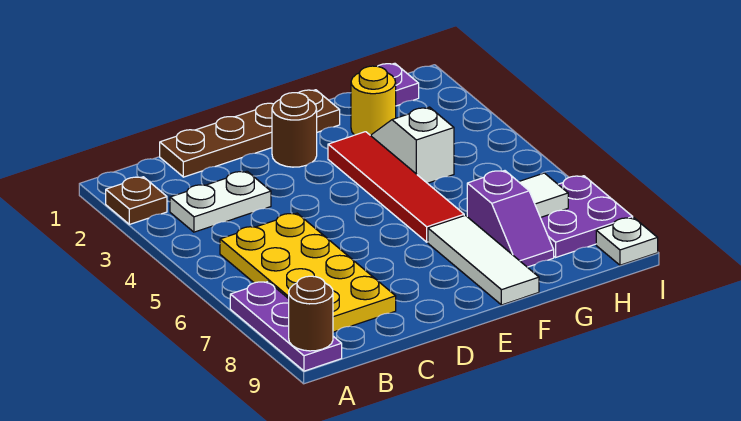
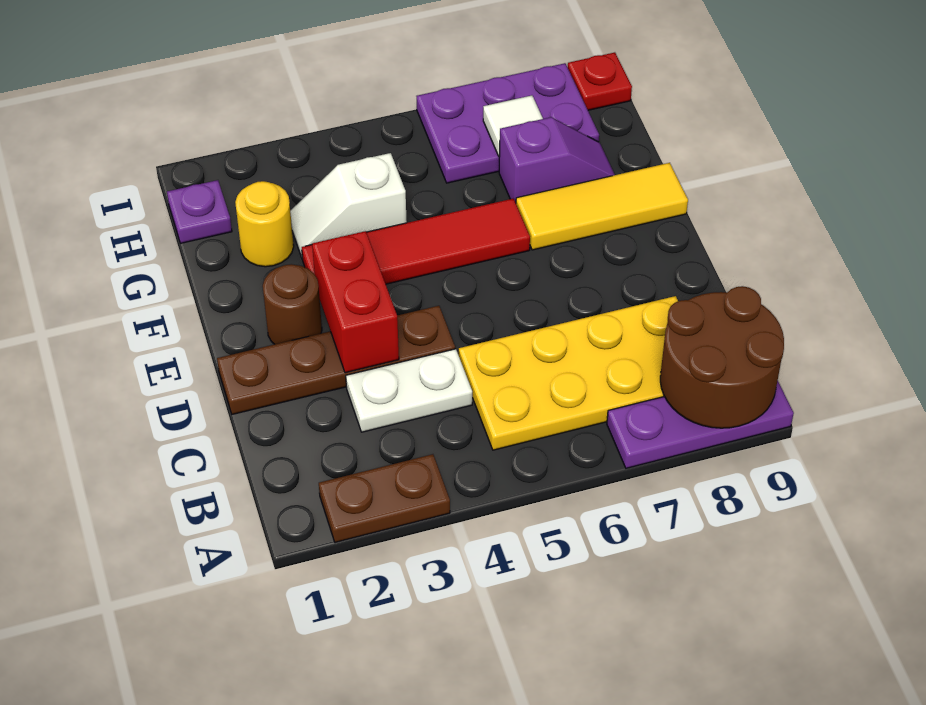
brown 1x1 plate [106,177,167,224] -> brown 1x2 plate [319,454,450,542]
brown 1x1 round brick [289,276,333,351] -> brown 2x2 round brick [660,286,784,428]
white 1x2 plate [170,171,271,232] -> white 1x2 plate turned to [346,349,472,432]
brown 1x4 plate [160,90,340,177] -> brown 1x4 plate turned to [217,306,455,414]
none -> red 1x2 brick [312,231,399,373]
white 1x3 tile [428,215,539,305] -> yellow 1x3 tile [516,163,688,250]
purple 2x2 plate [541,176,633,257] -> purple 2x3 plate [417,63,599,183]
white 1x1 plate [596,218,658,265] -> red 1x1 plate [568,52,632,110]

